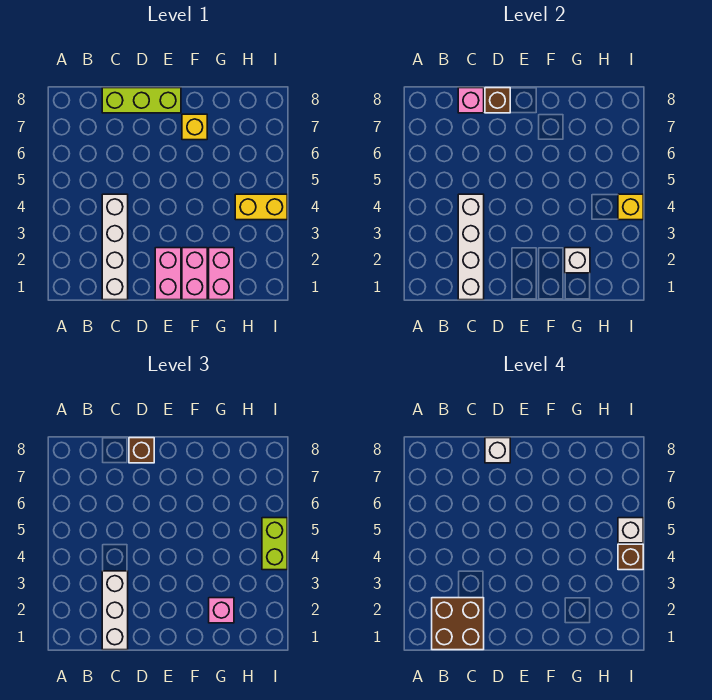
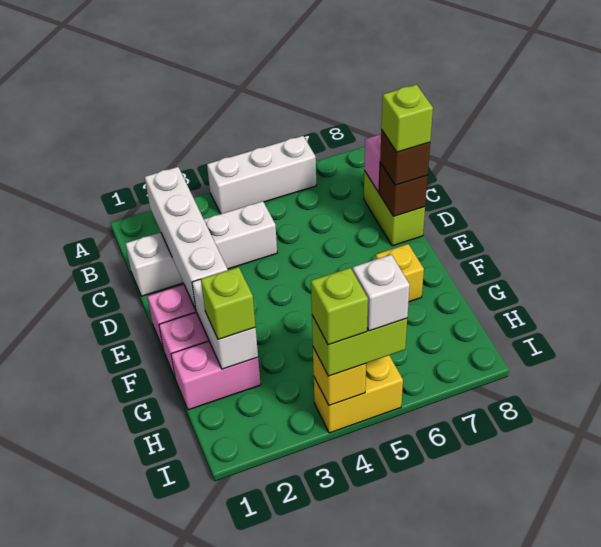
brown 2x2 brick [432,598,484,650] -> none
white 1x4 brick [458,194,484,300] -> white 1x4 brick turned to [145,167,228,310]
white 1x3 brick [102,571,128,650] -> white 1x3 brick moved to [207,136,316,214]
lime 1x3 brick [102,88,181,113] -> lime 1x2 brick [364,171,425,246]
white 1x1 brick [485,438,510,463] -> lime 1x1 brick [381,85,433,152]
white 1x1 brick [565,248,590,273] -> white 1x2 brick [192,279,258,369]
pink 1x1 brick [209,598,234,623] -> lime 1x1 brick [201,267,256,339]
yellow 1x2 brick [235,194,287,220] -> yellow 1x2 brick turned to [314,356,403,433]
brown 1x1 brick [618,544,643,570] -> lime 1x1 brick [311,268,368,345]

